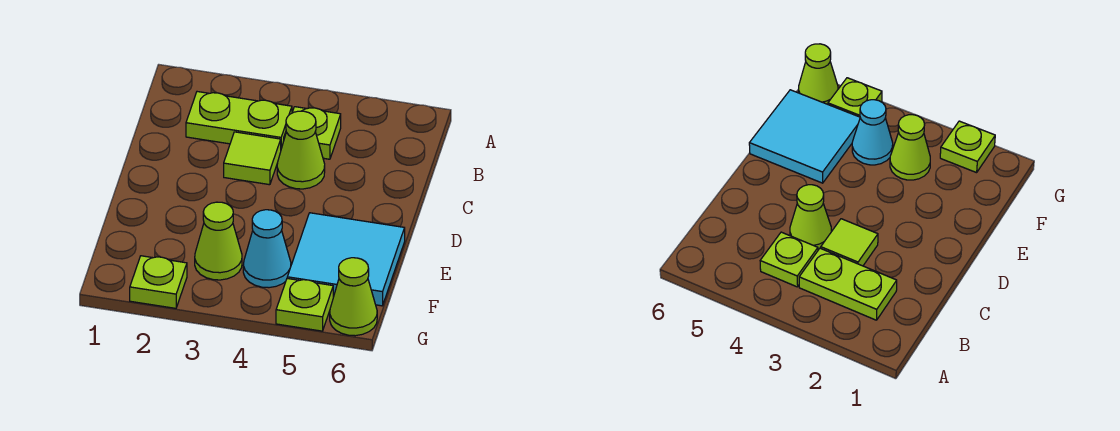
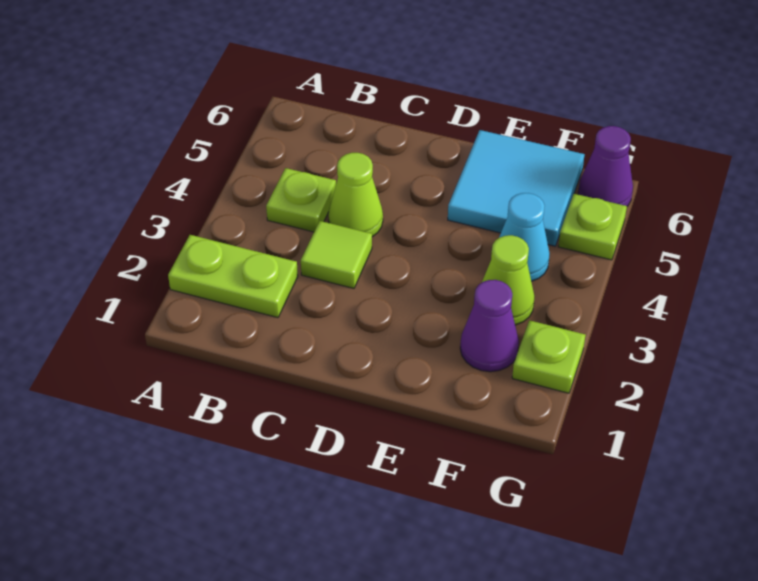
lime 1x2 plate [186,92,292,148] -> lime 1x2 plate turned to [168,235,298,318]
none -> purple 1x1 cone [460,280,519,372]
lime 1x1 cone [330,258,377,336] -> purple 1x1 cone [578,126,633,206]

